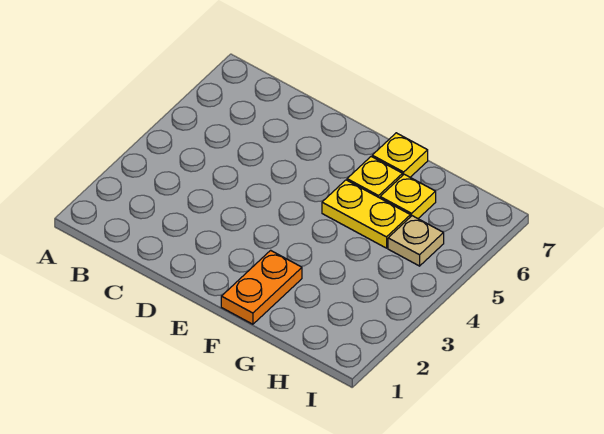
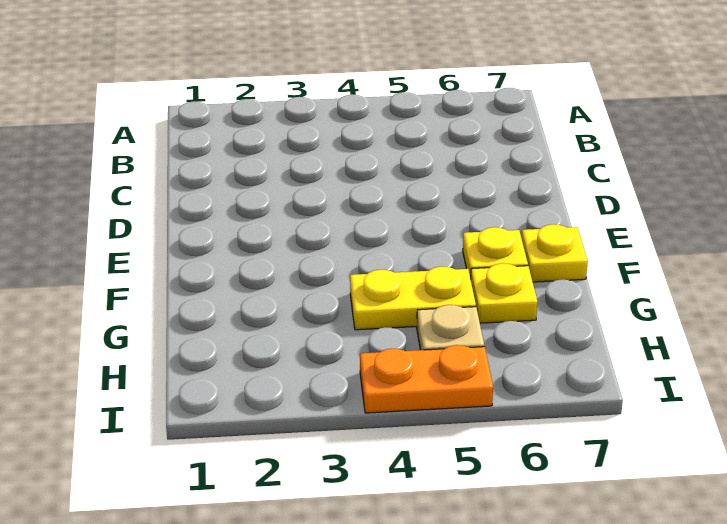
orange 1x2 plate [221,250,302,324] -> orange 1x2 plate moved to [360,345,493,413]
yellow 1x2 plate [322,180,410,248] -> yellow 1x2 plate turned to [350,266,476,330]

